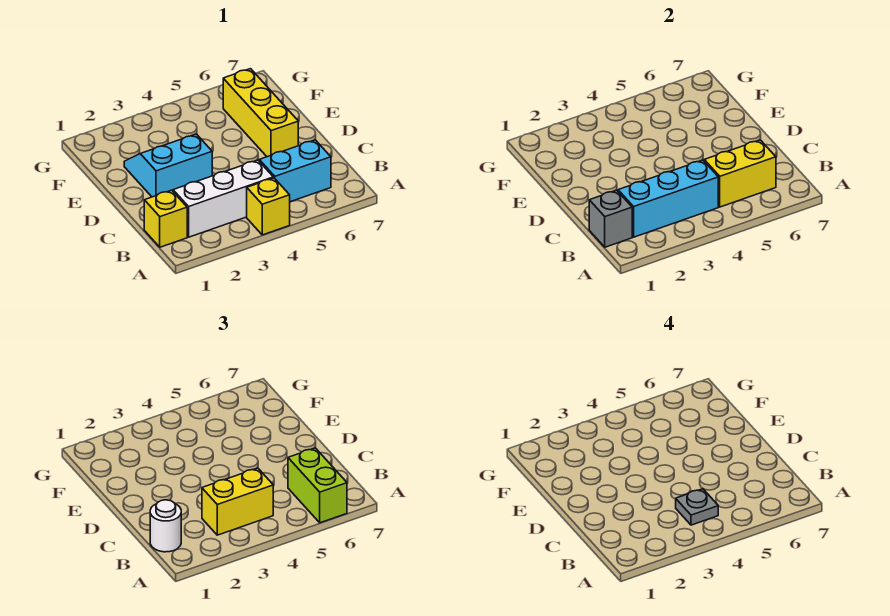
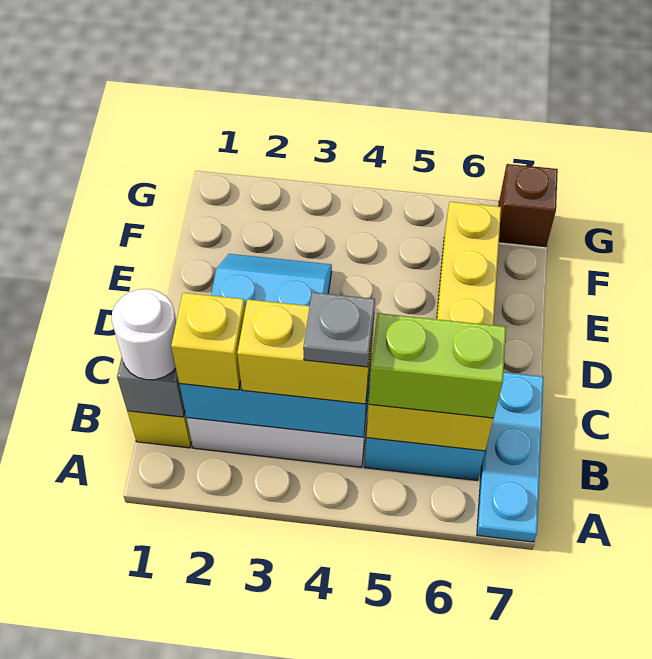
yellow 1x1 brick [247,178,290,235] -> yellow 1x1 brick moved to [171,293,245,390]
lime 1x2 brick [288,448,347,523] -> lime 1x2 brick turned to [369,313,506,418]
none -> cyan 1x3 plate [477,372,544,542]
none -> brown 1x1 brick [499,164,558,247]

